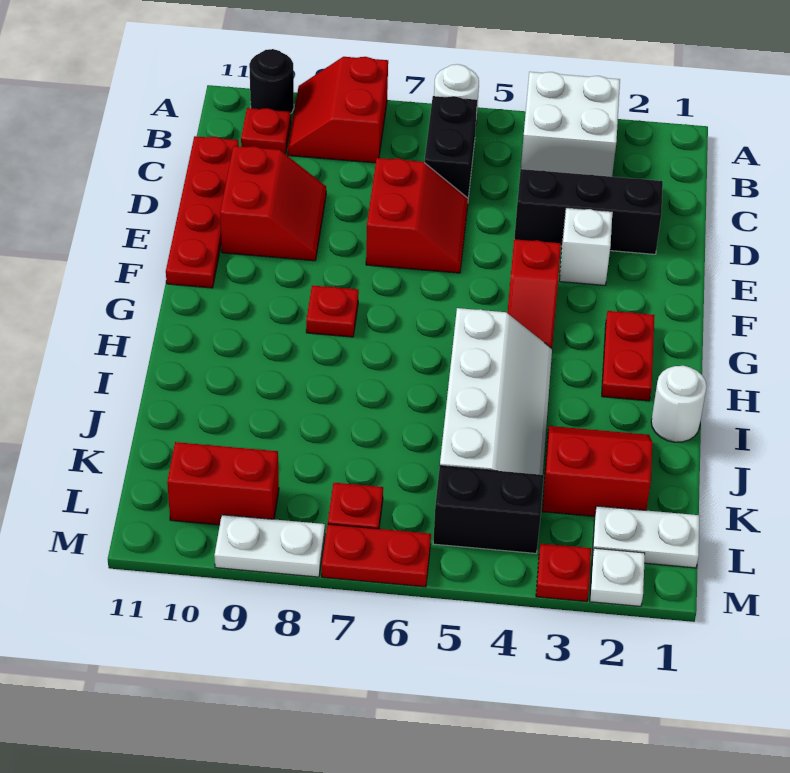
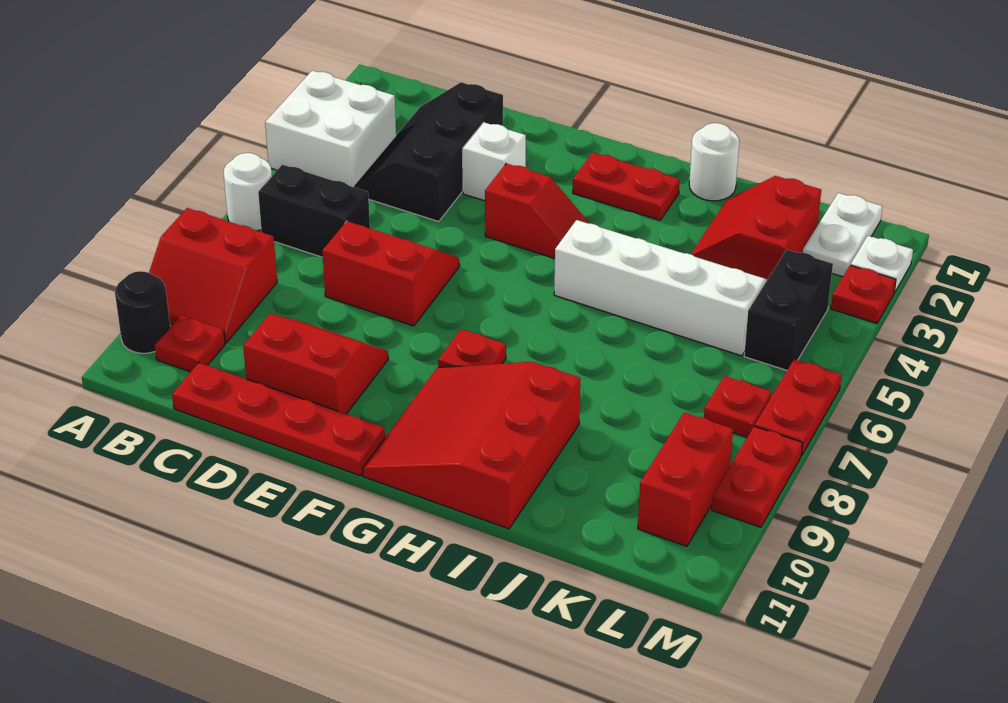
none -> red 3x3 slope [362,362,580,529]
white 1x2 plate [214,515,325,577] -> red 1x2 plate [712,426,803,527]

